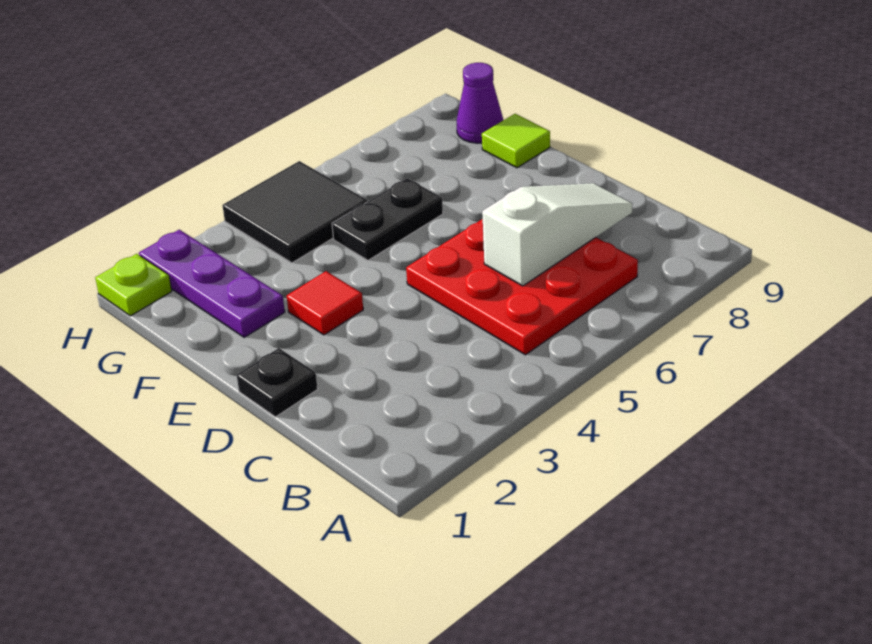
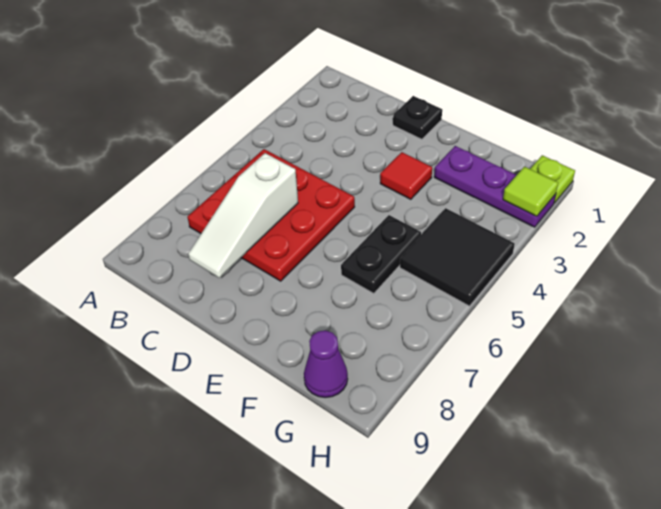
lime 1x1 tile [482,114,550,168] -> lime 1x1 tile moved to [503,167,558,216]

